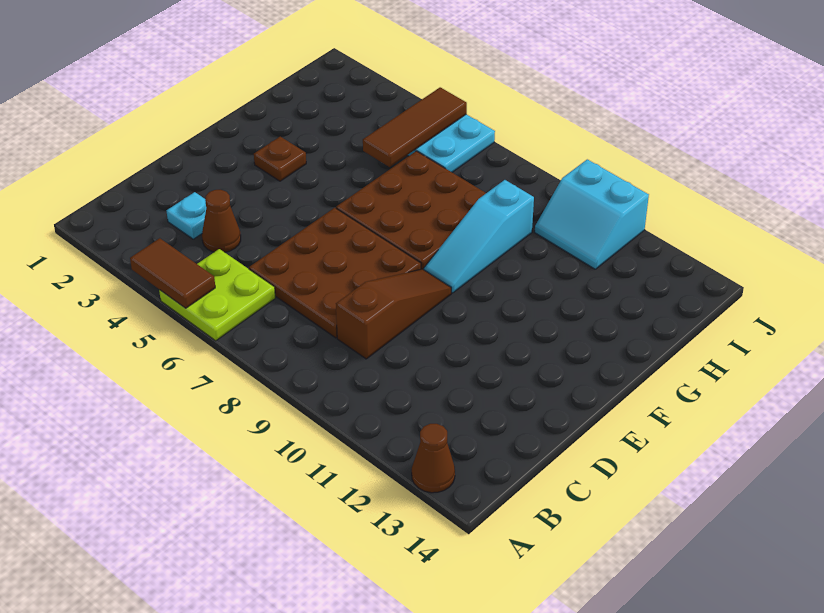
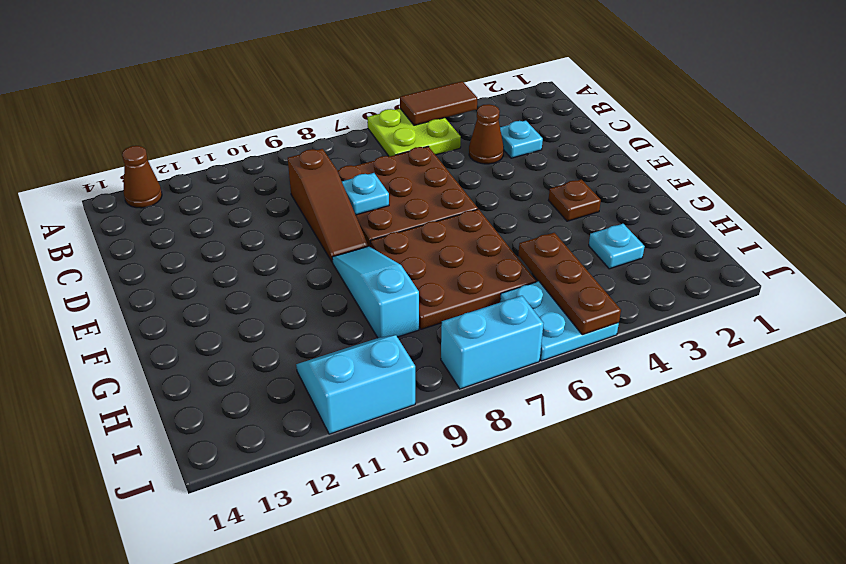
none -> cyan 1x1 plate [342,173,389,215]
none -> cyan 1x1 plate [589,224,645,269]
brown 1x3 tile [363,87,467,167] -> brown 1x3 plate [518,233,621,335]
none -> cyan 1x2 brick [441,296,544,389]

